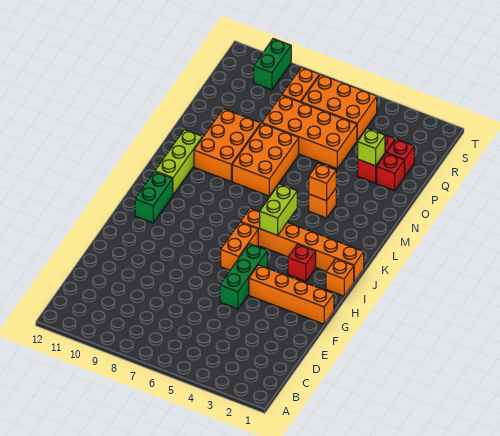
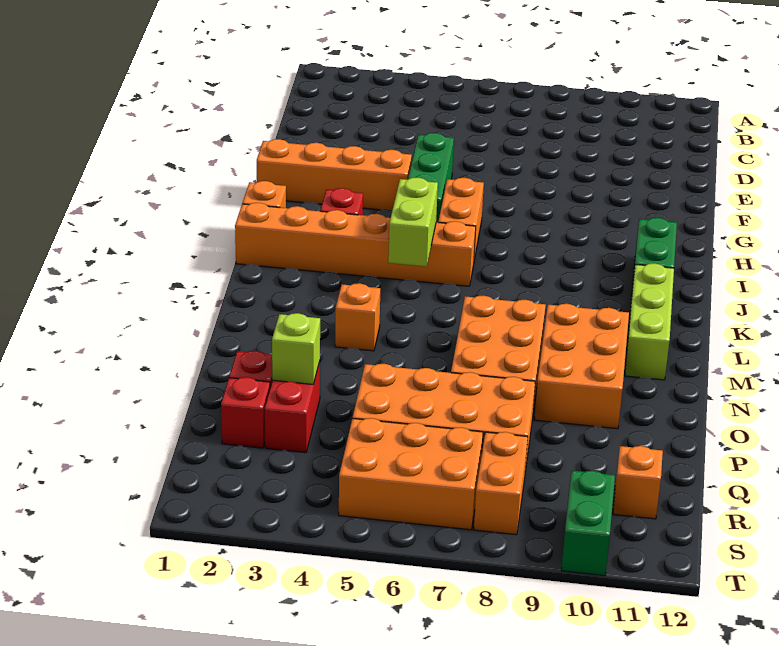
orange 1x1 brick [309,163,336,201] -> orange 1x1 brick moved to [613,446,663,519]

